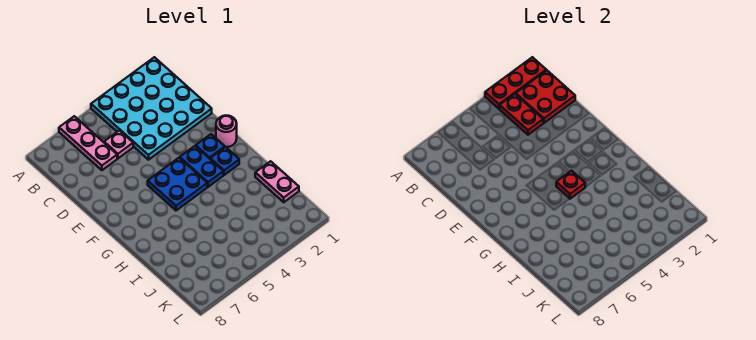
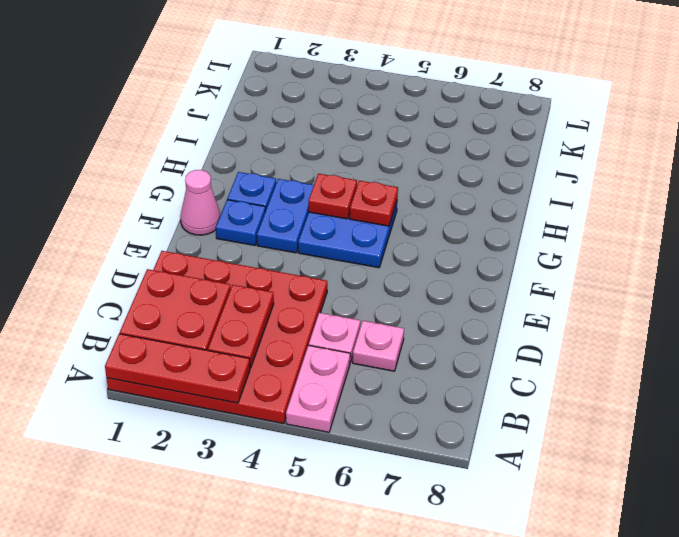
cyan 4x4 plate [91,57,212,160] -> red 4x4 plate [107,251,327,424]
pink 1x3 plate [59,116,117,170] -> pink 1x1 plate [353,321,404,371]
pink 1x1 round brick [216,115,237,147] -> pink 1x1 cone [180,170,220,235]
none -> red 1x1 plate [350,181,398,226]
pink 1x2 plate [255,161,299,202] -> pink 1x2 plate moved to [286,345,350,432]

